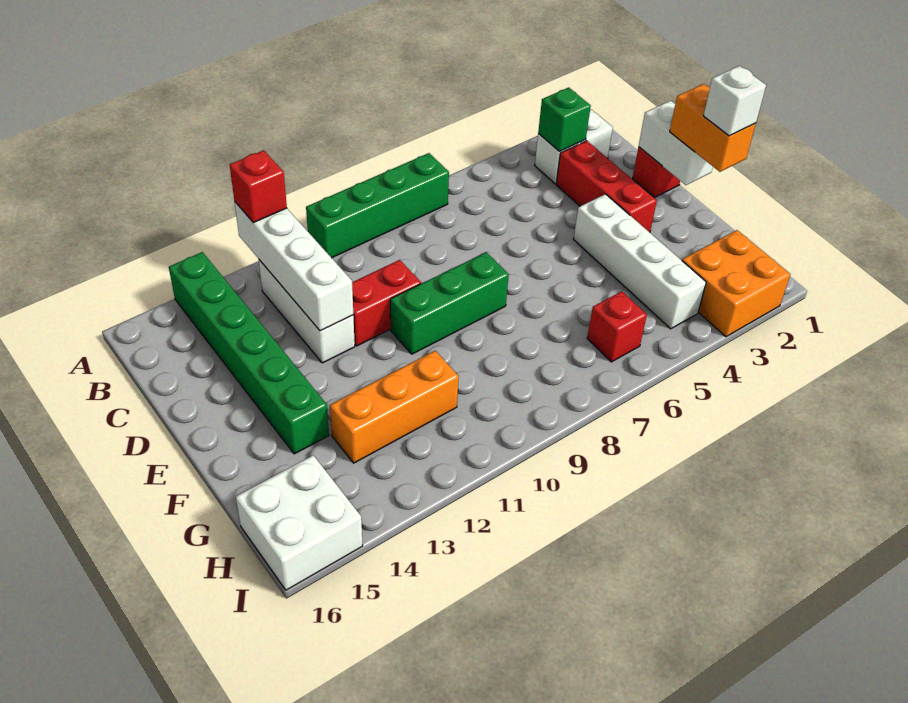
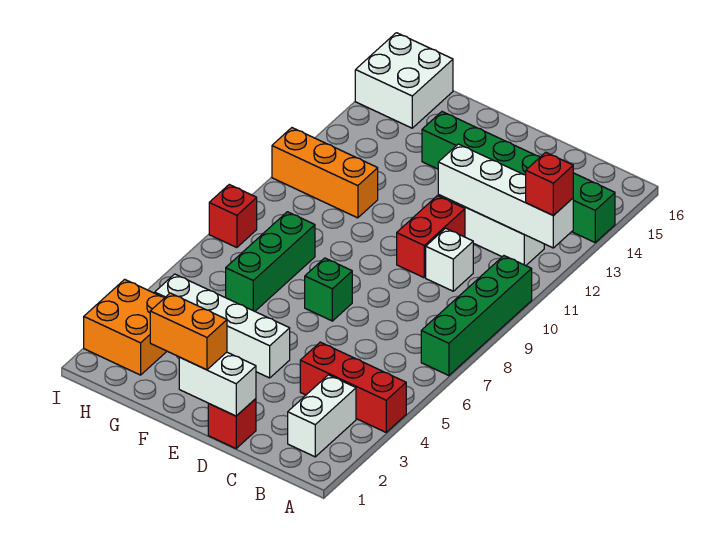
green 1x1 brick [538,88,591,151] -> green 1x1 brick moved to [305,258,352,321]
red 1x3 brick [556,141,657,232] -> red 1x3 brick moved to [300,342,406,432]
green 1x3 brick [390,252,509,354] -> green 1x3 brick moved to [226,212,315,311]
white 1x1 brick [703,66,766,136] -> white 1x1 brick moved to [426,228,473,291]
orange 1x3 brick [330,351,459,463] -> orange 1x3 brick turned to [272,128,378,218]
red 1x1 brick [587,291,647,362] -> red 1x1 brick moved to [209,185,257,248]

